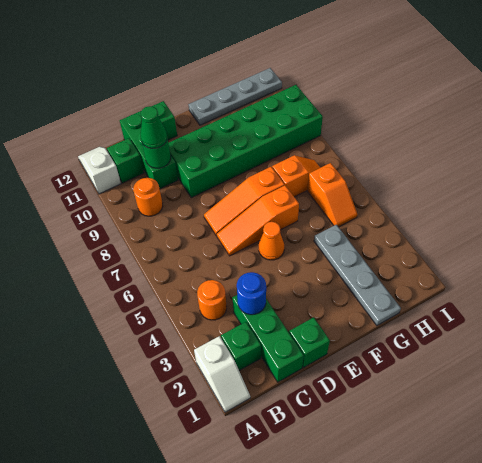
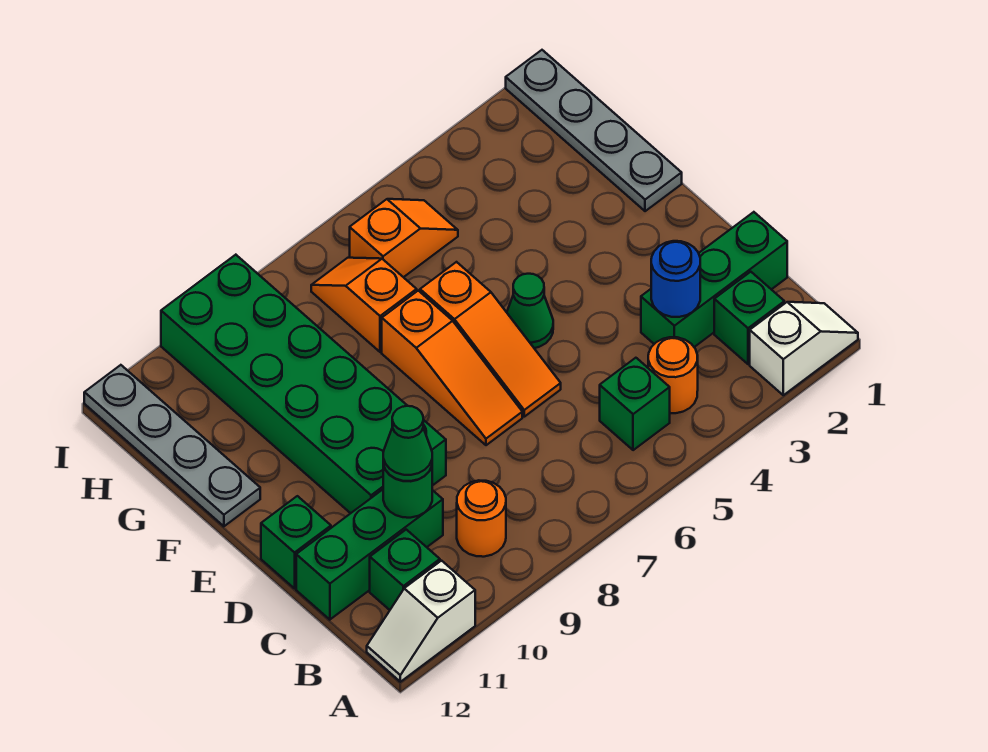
green 1x1 brick [289,317,330,368] -> green 1x1 brick moved to [600,358,670,450]
orange 1x1 cone [259,222,284,260] -> green 1x1 cone [507,274,553,348]
grey 1x4 plate [314,225,401,325] -> grey 1x4 plate turned to [506,50,682,211]

